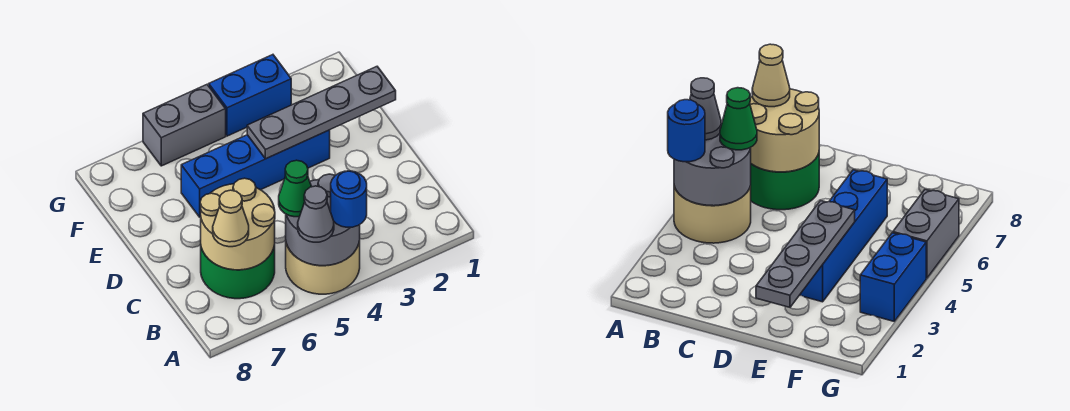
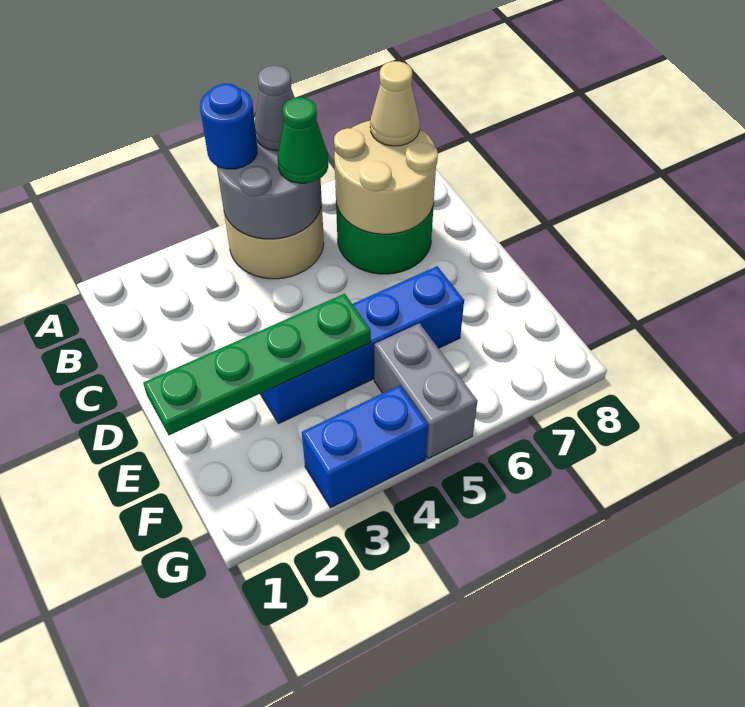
grey 1x4 plate [247,67,396,159] -> green 1x4 plate [143,294,371,435]
grey 1x2 brick [143,85,226,166] -> grey 1x2 brick turned to [374,323,477,459]

